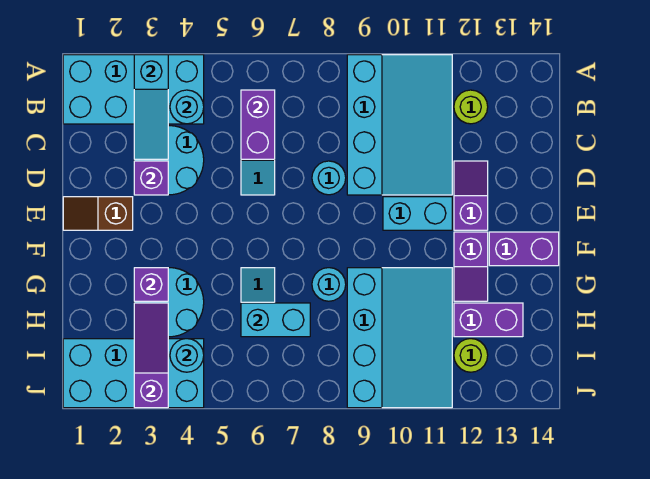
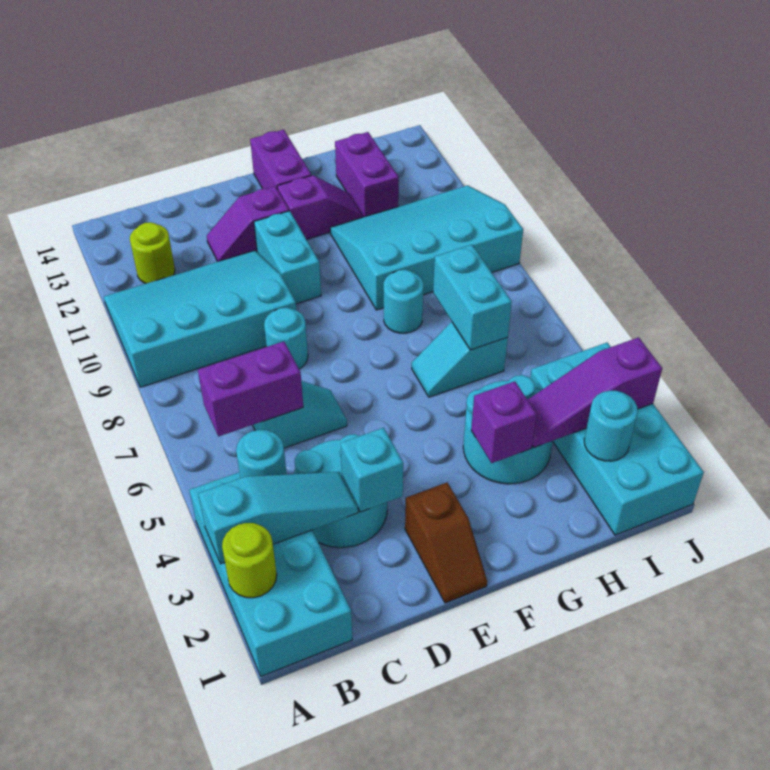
purple 1x1 brick [134,161,168,195] -> cyan 1x1 brick [340,428,403,512]
cyan 1x1 round brick [170,339,204,372] -> cyan 1x1 round brick moved to [584,391,638,461]
lime 1x1 round brick [454,339,488,372] -> lime 1x1 round brick moved to [222,523,277,598]

